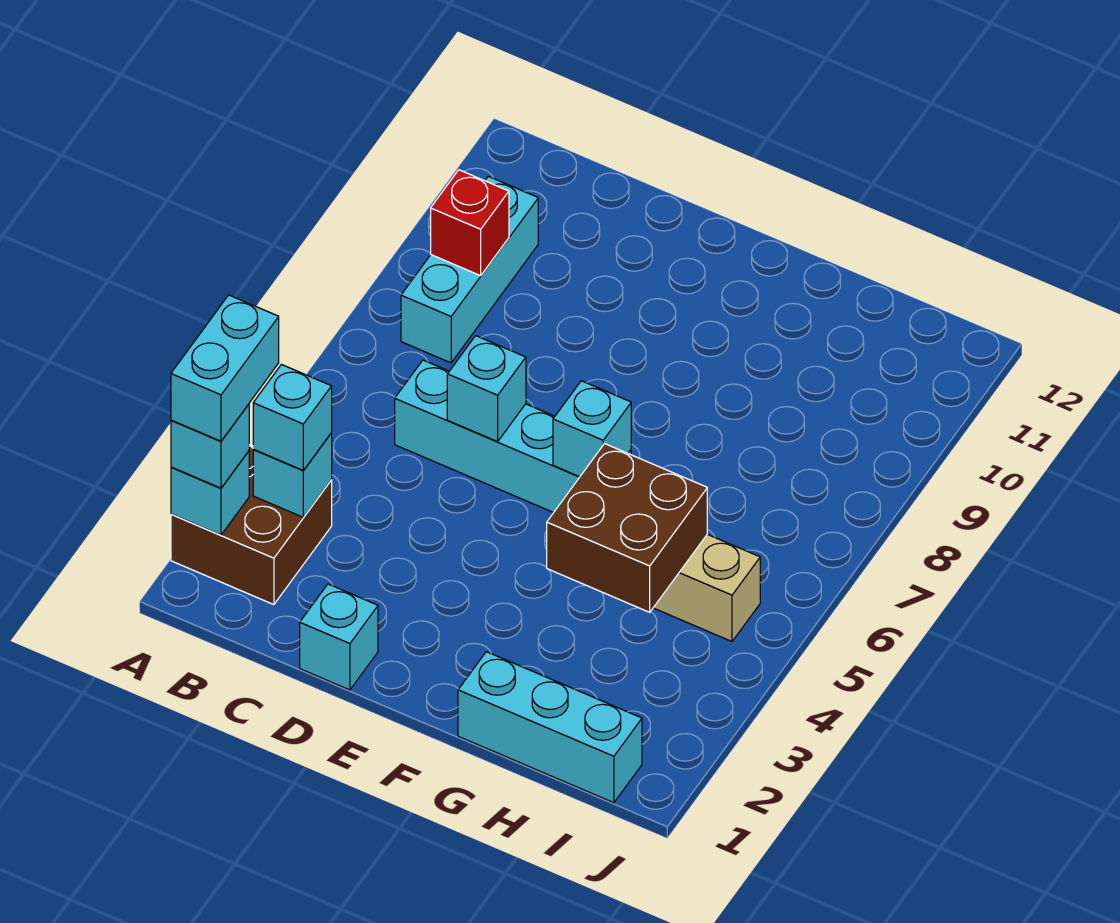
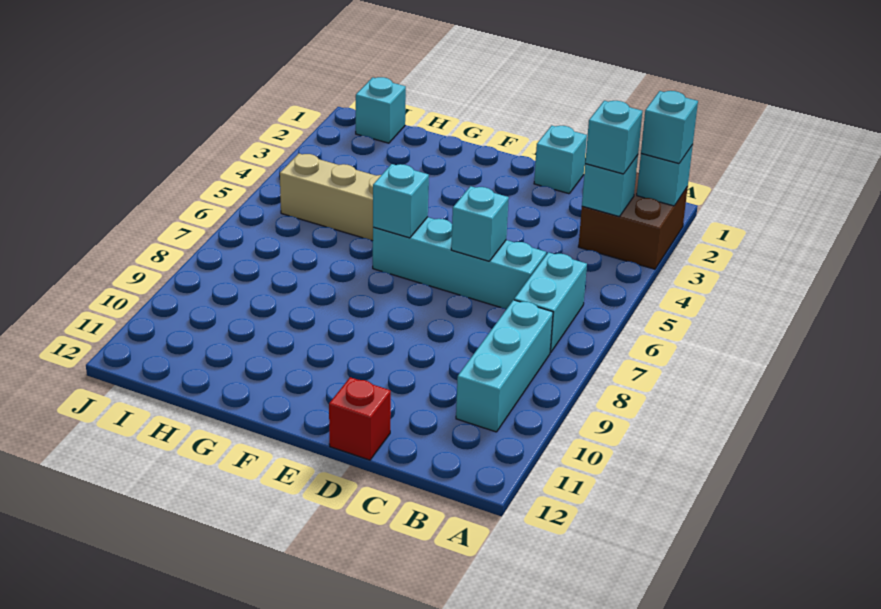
cyan 1x2 brick [171,295,279,441] -> cyan 1x2 brick moved to [514,252,587,353]
red 1x1 brick [431,170,509,276] -> red 1x1 brick moved to [329,377,391,460]
cyan 1x3 brick [458,652,642,803] -> cyan 1x1 brick [356,77,406,143]
brown 2x2 brick [547,444,707,612] -> none

